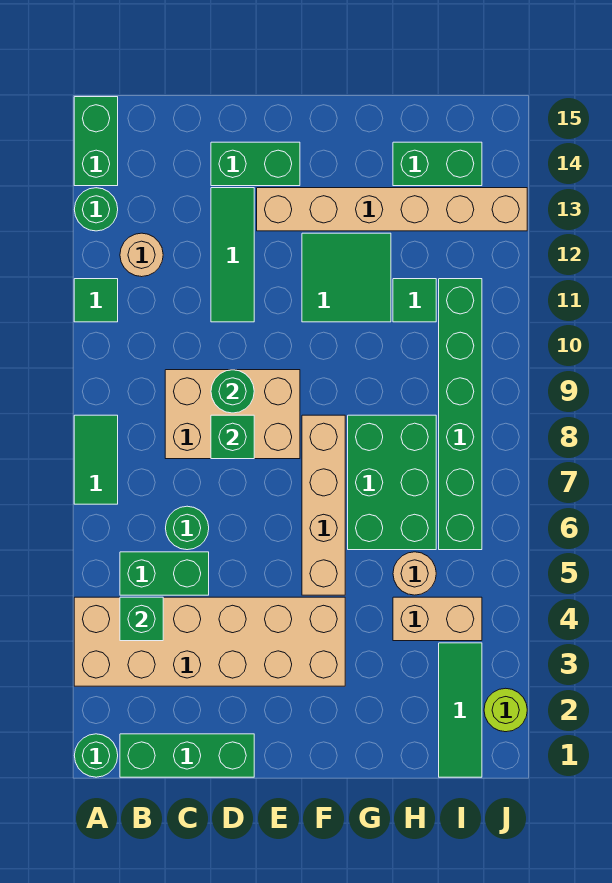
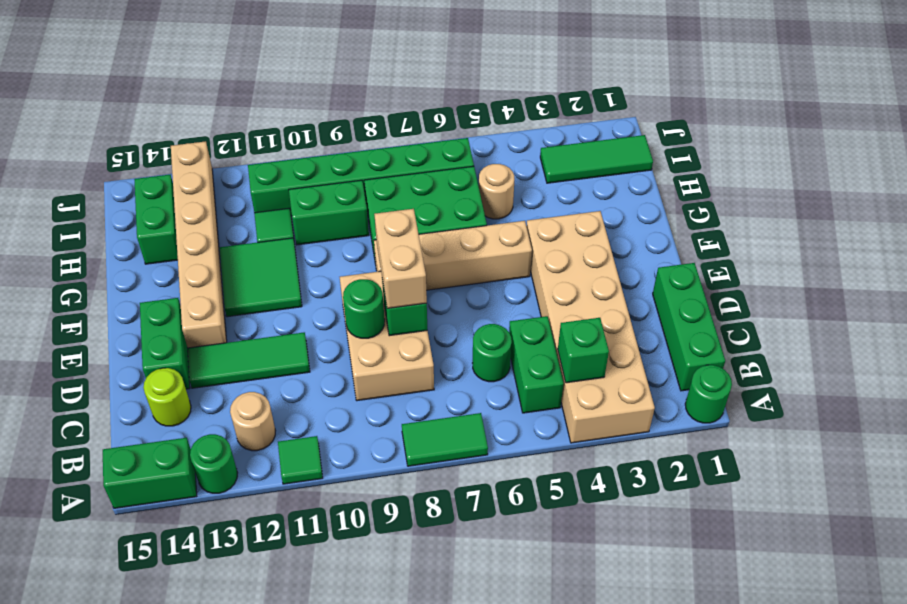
tan 1x2 brick [393,597,482,641] -> tan 1x2 brick moved to [374,209,427,308]
none -> green 1x2 brick [289,180,369,245]
lime 1x1 round brick [484,688,527,732] -> lime 1x1 round brick moved to [143,368,191,426]

